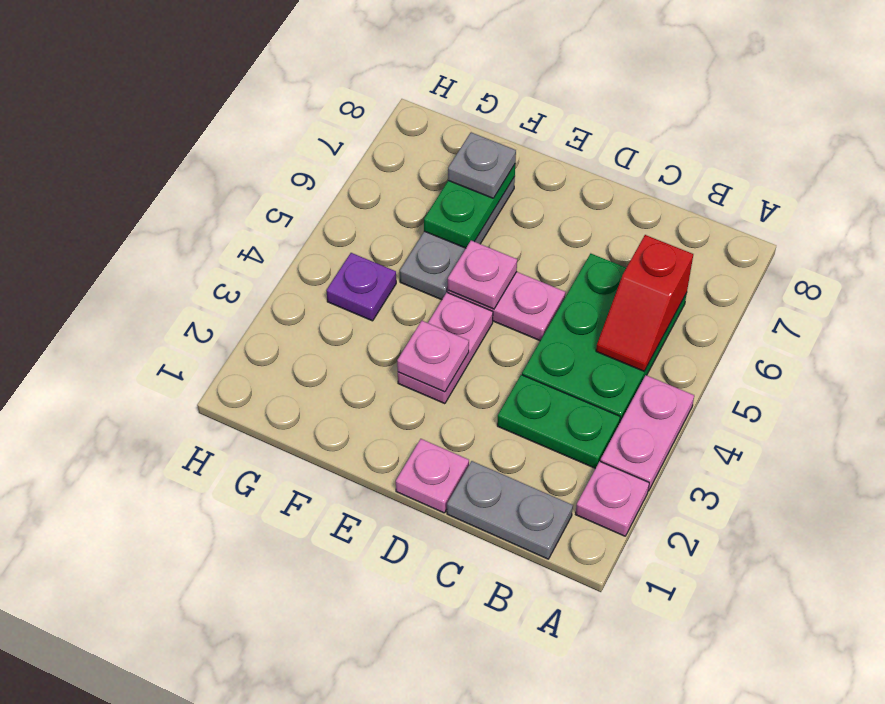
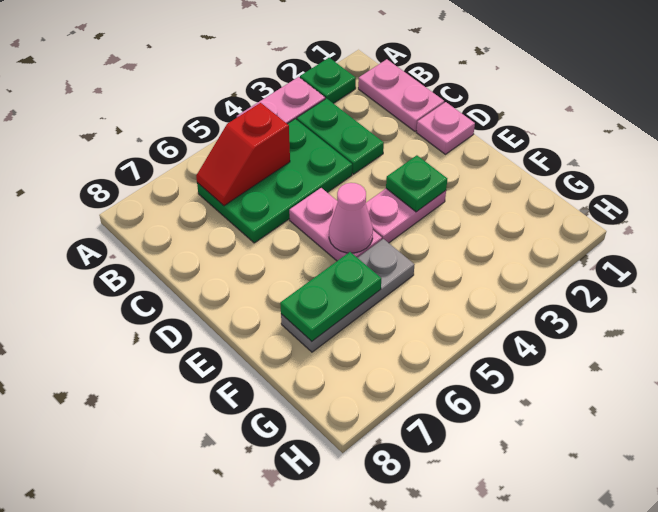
pink 1x1 plate [576,461,649,536] -> green 1x1 plate [300,58,356,103]
grey 1x2 plate [447,461,573,559] -> pink 1x2 plate [358,59,444,131]
red 1x2 slope [596,235,693,371] -> red 1x2 slope turned to [196,103,290,206]
pink 1x1 plate [397,321,469,392] -> green 1x1 plate [386,155,447,212]
pink 1x1 plate [448,241,517,309] -> pink 1x1 cone [329,183,373,253]
grey 1x1 plate [448,132,516,198] -> none
purple 1x1 plate [326,253,396,321] -> none

